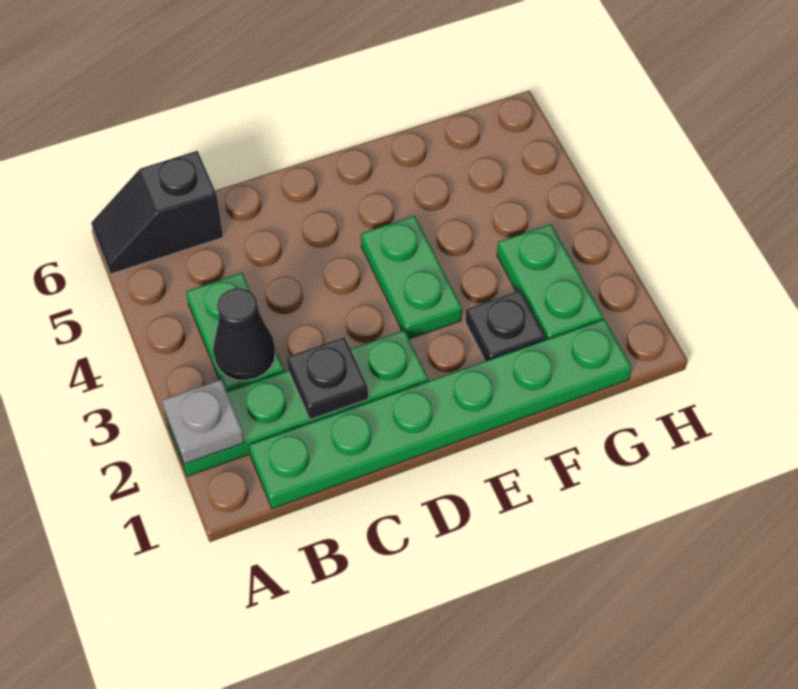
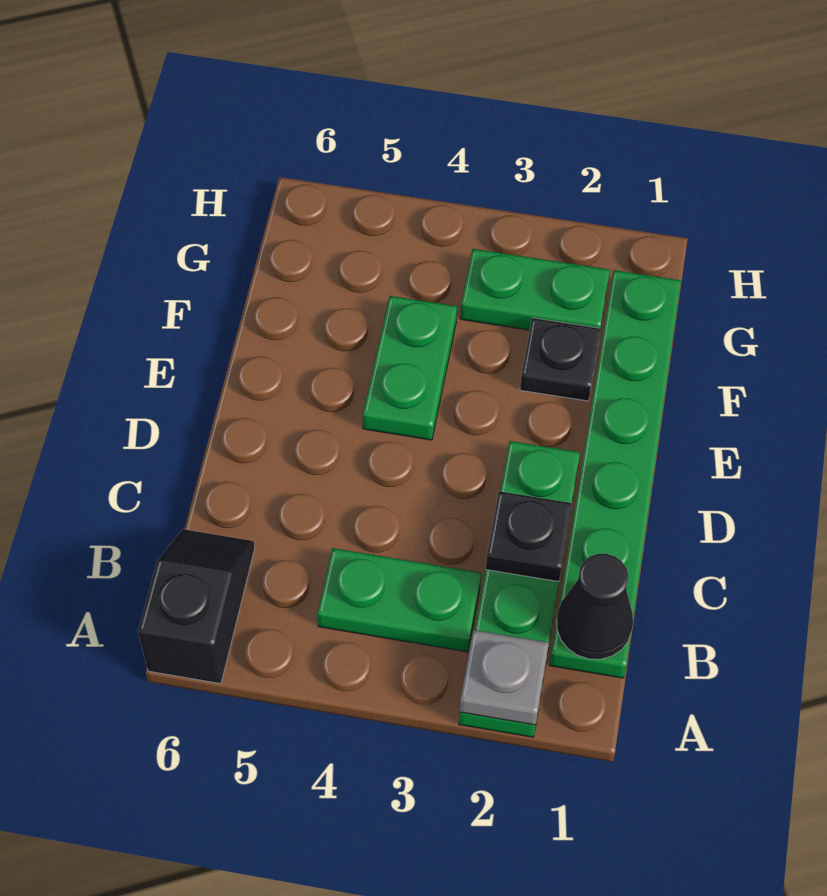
black 1x2 slope [91,151,223,274] -> black 1x2 slope turned to [138,529,255,684]
black 1x1 cone [213,288,275,381] -> black 1x1 cone moved to [557,554,633,659]
green 1x2 plate [361,216,462,339] -> green 1x2 plate turned to [363,296,457,440]

